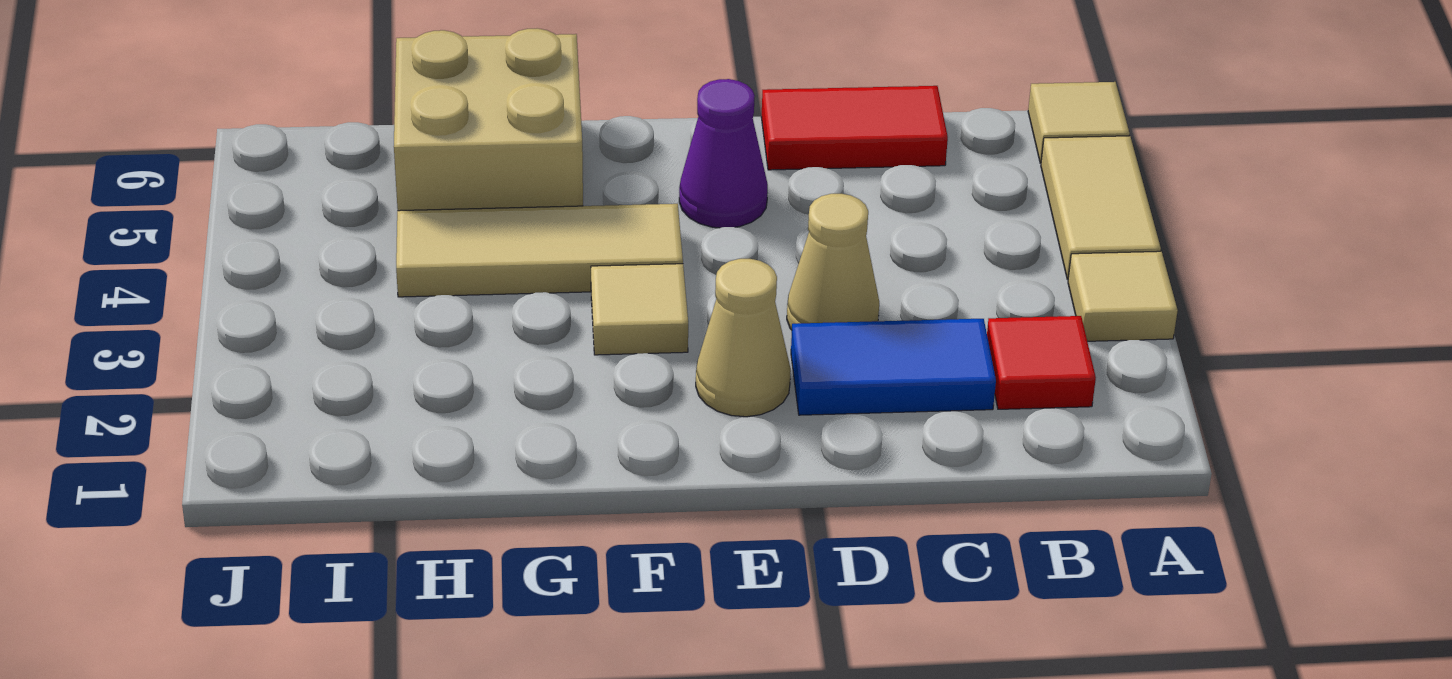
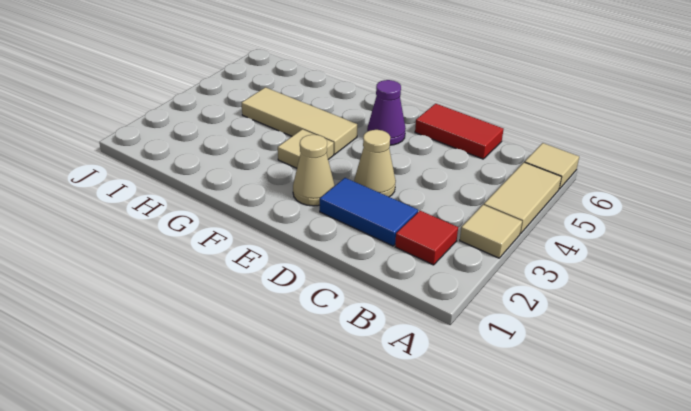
tan 2x2 brick [394,28,583,211] -> none

